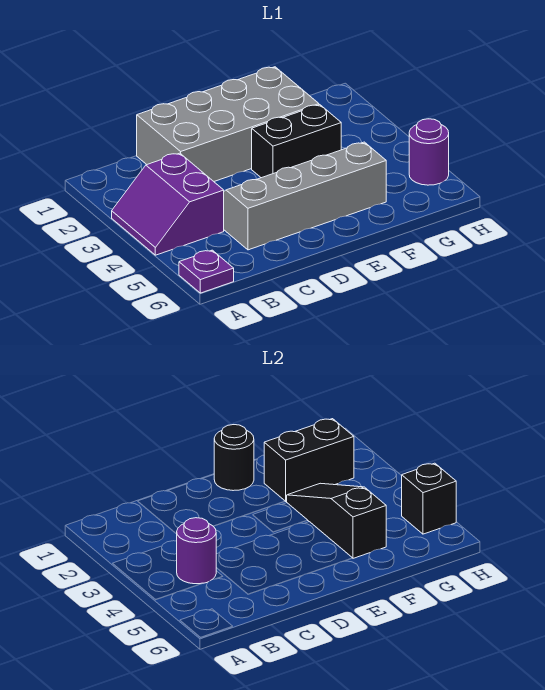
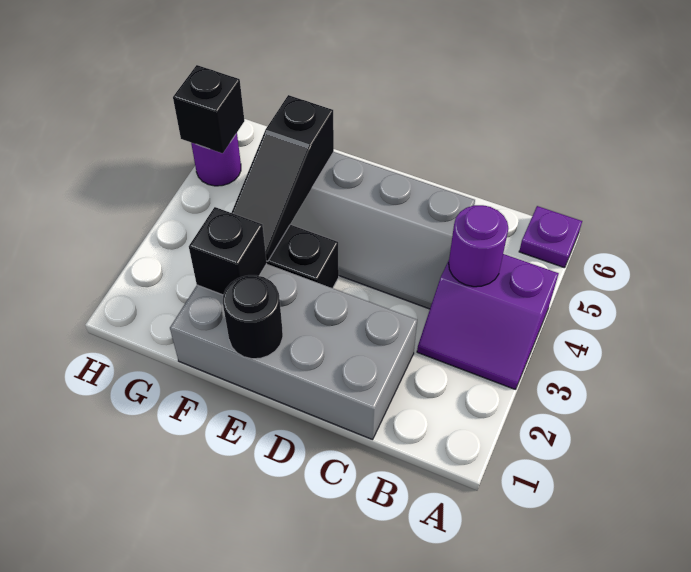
purple 2x2 slope [112,153,224,255] -> purple 2x2 slope turned to [417,254,559,390]
black 1x2 brick [264,419,354,501] -> black 1x1 brick [189,207,267,295]

